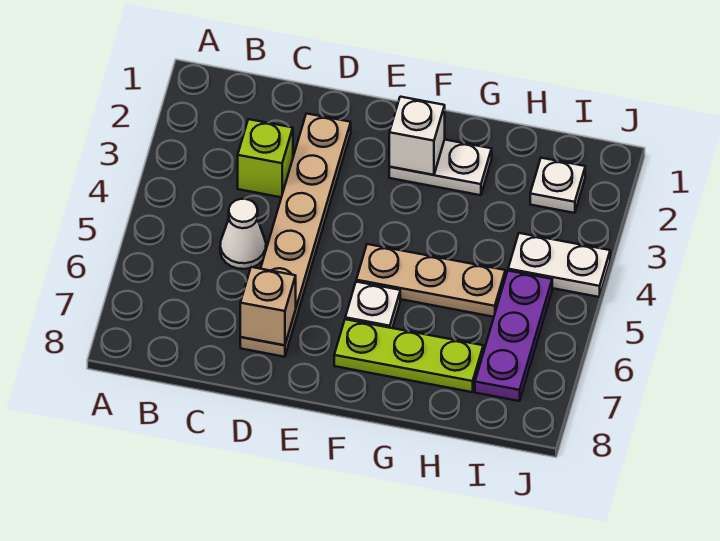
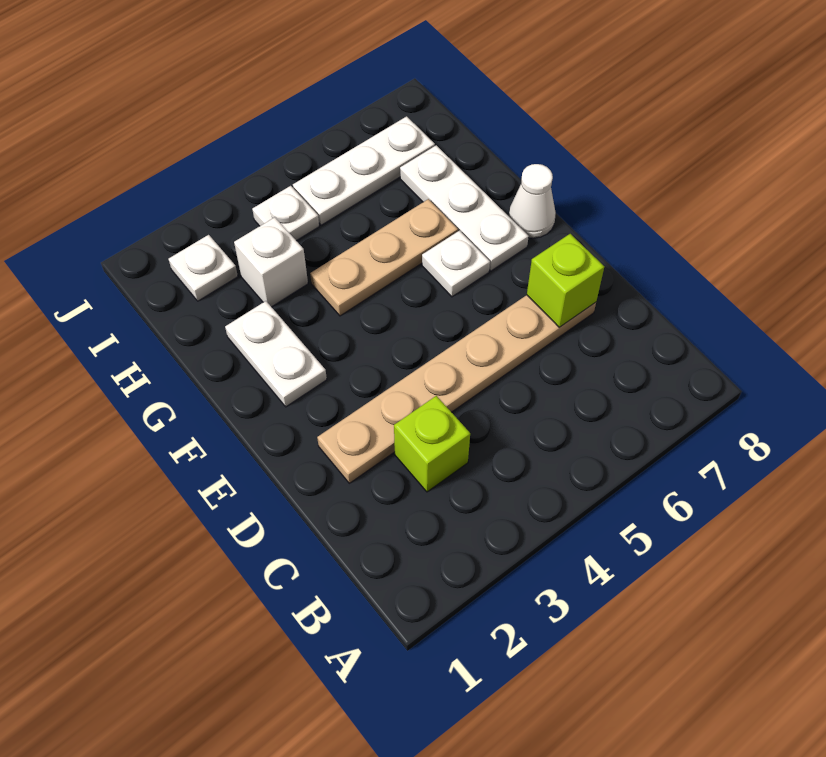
white 1x1 cone [220,199,266,269] -> white 1x1 cone moved to [509,164,556,238]
tan 1x1 brick [240,267,296,345] -> lime 1x1 brick [527,234,604,327]
white 1x1 brick [389,97,445,175] -> white 1x1 brick moved to [234,217,308,307]
tan 1x3 plate [356,244,505,317] -> tan 1x3 plate turned to [310,199,458,316]
lime 1x3 plate [334,319,483,392] -> white 1x3 plate [400,145,529,271]
white 1x2 plate [508,233,610,297] -> white 1x1 plate [252,186,319,241]
purple 1x3 plate [475,271,552,401] -> white 1x3 plate [293,116,435,225]

